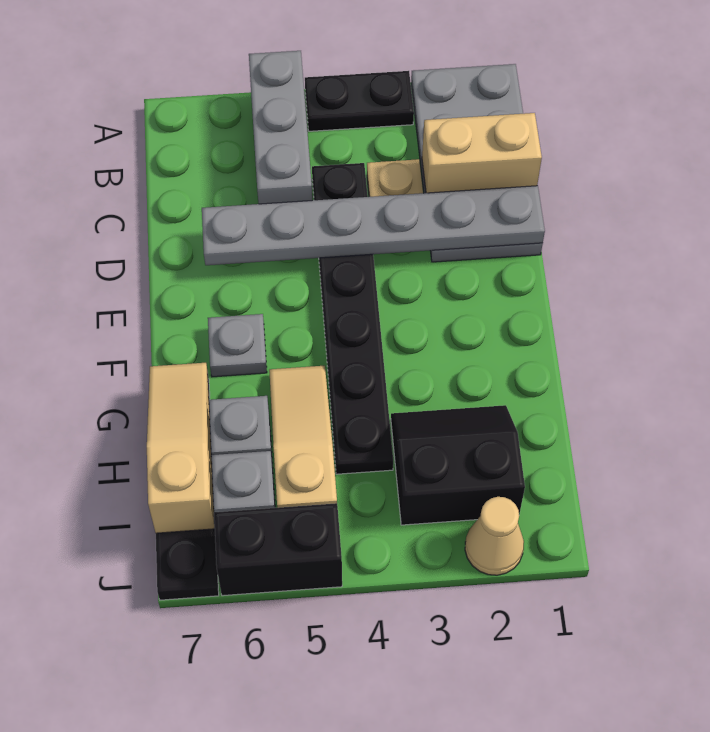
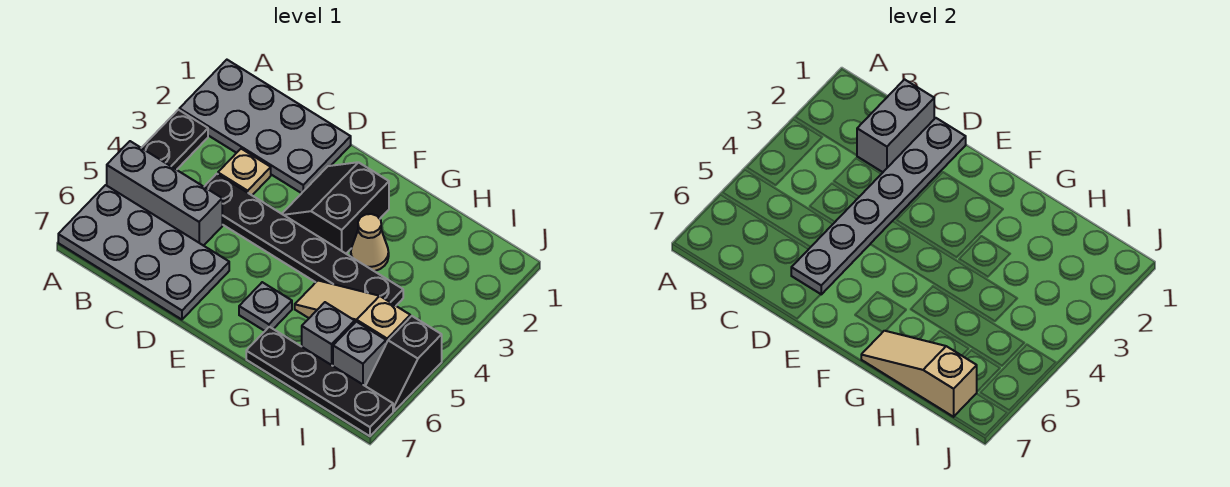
none -> grey 2x4 plate [58,185,229,320]
tan 1x2 brick [422,113,542,193] -> grey 1x2 brick [857,79,934,172]
black 2x2 slope [391,405,525,525] -> black 2x2 slope moved to [282,162,389,253]
tan 1x1 cone [465,497,524,575] -> tan 1x1 cone moved to [351,214,389,271]
black 1x2 brick [214,503,342,596] -> black 1x2 slope [366,316,442,411]

